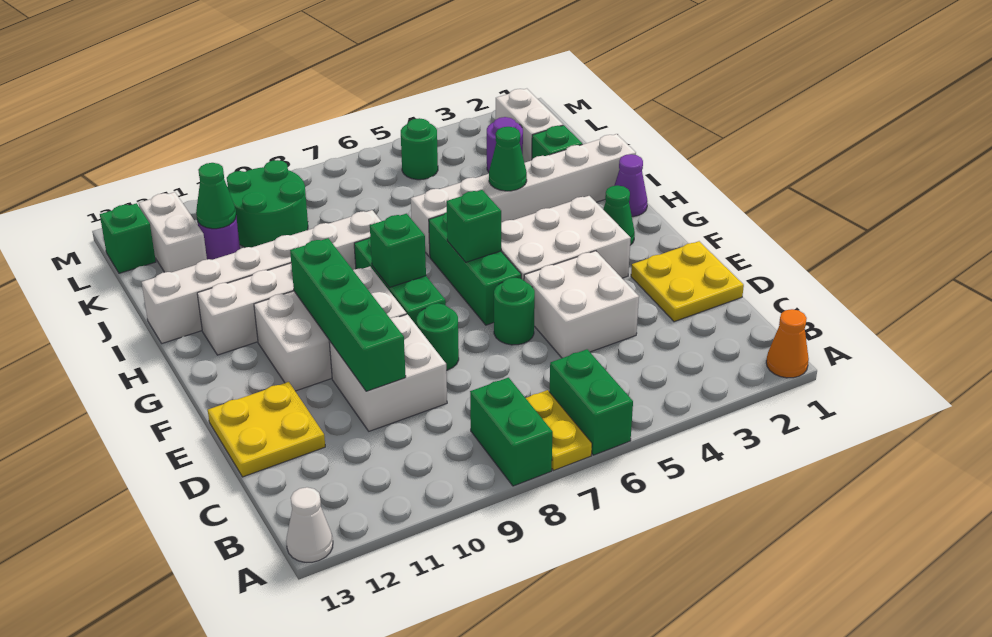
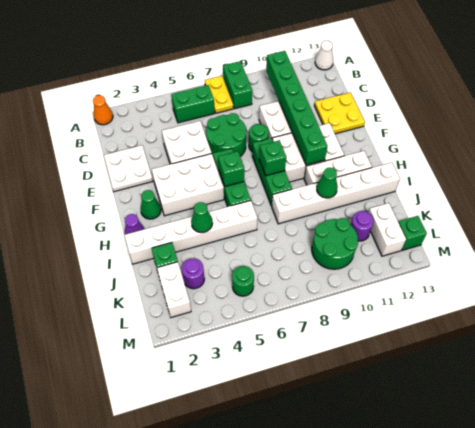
green 1x2 brick [549,349,633,455] -> green 1x2 brick turned to [171,85,215,123]
yellow 2x2 plate [631,241,744,322] -> white 2x2 plate [104,145,153,192]
green 1x4 brick [290,238,406,391] -> green 1x6 brick [266,51,328,165]
green 1x1 round brick [494,278,535,345] -> green 2x2 round brick [206,113,246,157]
green 1x1 cone [196,163,236,229] -> green 1x1 cone moved to [317,168,338,198]

